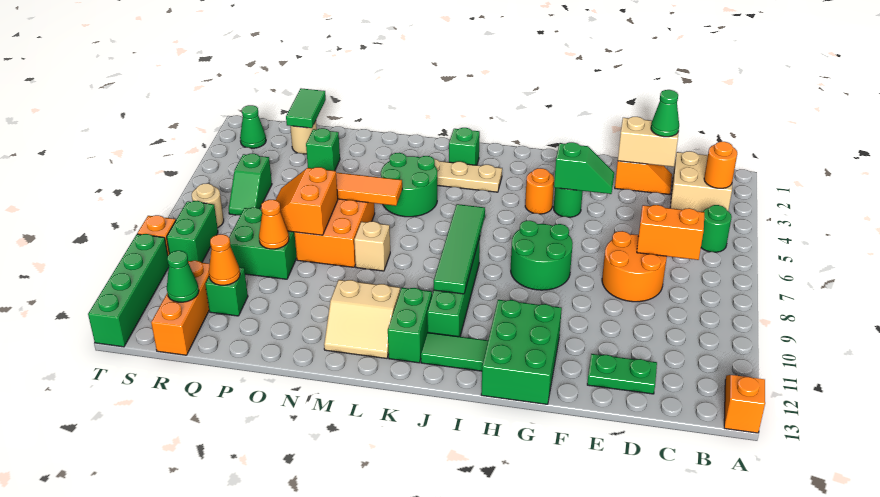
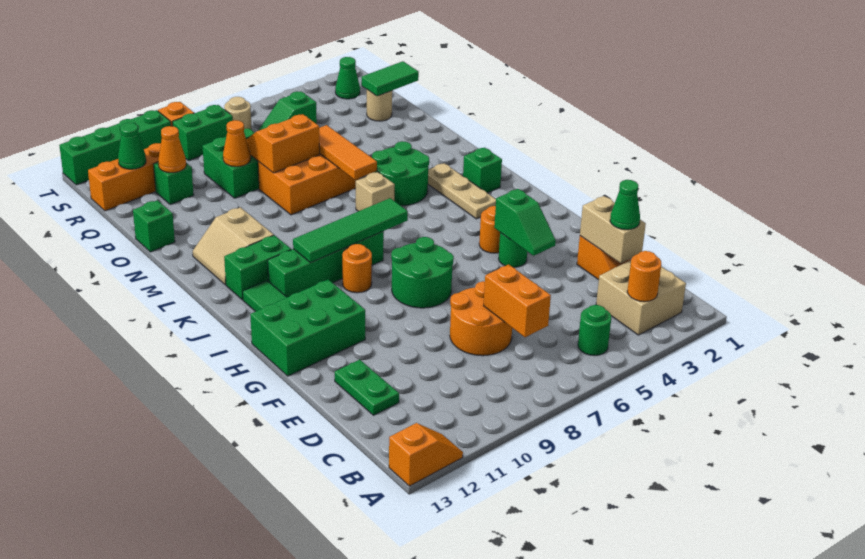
none -> orange 1x1 round brick [342,244,372,293]
tan 1x1 brick [354,221,390,271] -> tan 1x1 brick moved to [355,172,395,211]
green 1x1 brick [306,128,340,171] -> green 1x1 brick moved to [133,200,175,252]

